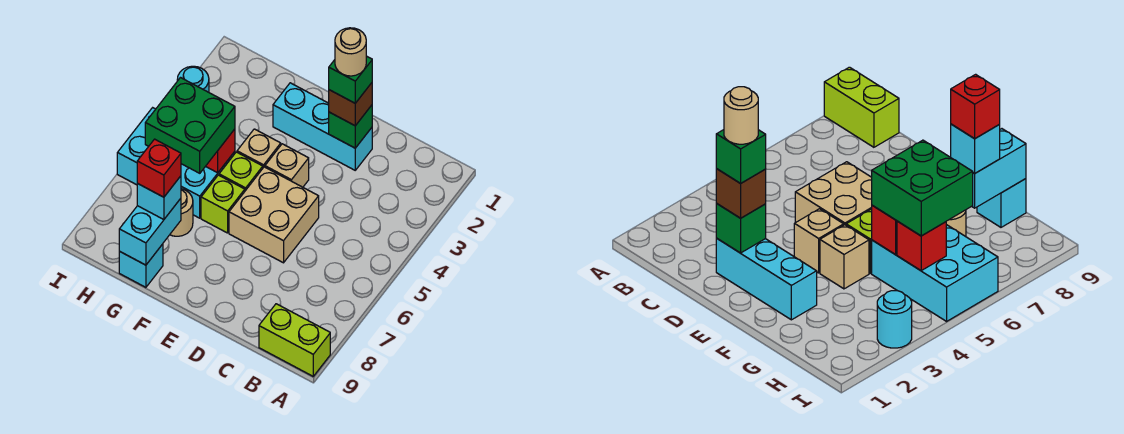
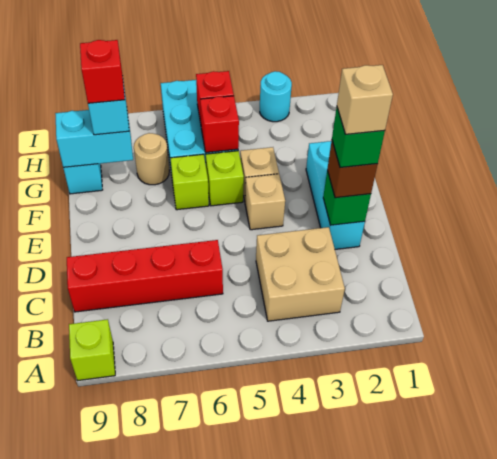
lime 1x2 brick [259,304,330,376] -> lime 1x1 brick [69,319,115,381]
none -> red 1x4 brick [67,240,223,312]
tan 1x1 round brick [335,28,366,76] -> tan 1x1 brick [337,65,393,134]
tan 2x2 brick [229,167,319,263] -> tan 2x2 brick moved to [256,227,345,321]
green 2x2 brick [145,78,235,173] -> none

